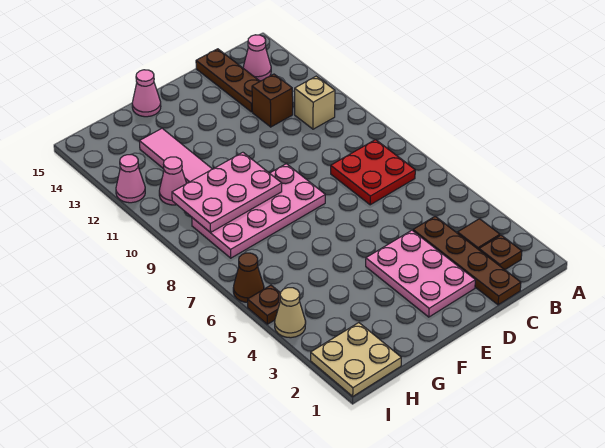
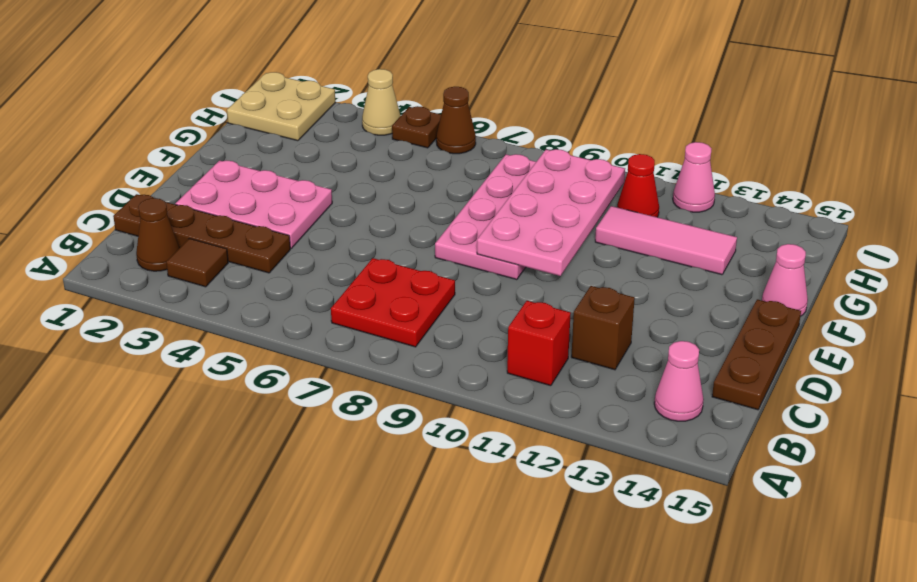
brown 1x1 plate [479,235,522,270] -> brown 1x1 cone [136,198,180,271]
tan 1x1 brick [295,76,335,129] -> red 1x1 brick [507,301,571,386]
brown 1x3 plate [196,49,260,112] -> brown 1x3 plate turned to [712,299,801,410]
pink 2x3 plate [172,152,282,233] -> pink 2x4 plate [477,149,625,276]
pink 1x1 cone [159,157,187,205] -> red 1x1 cone [617,154,659,217]

